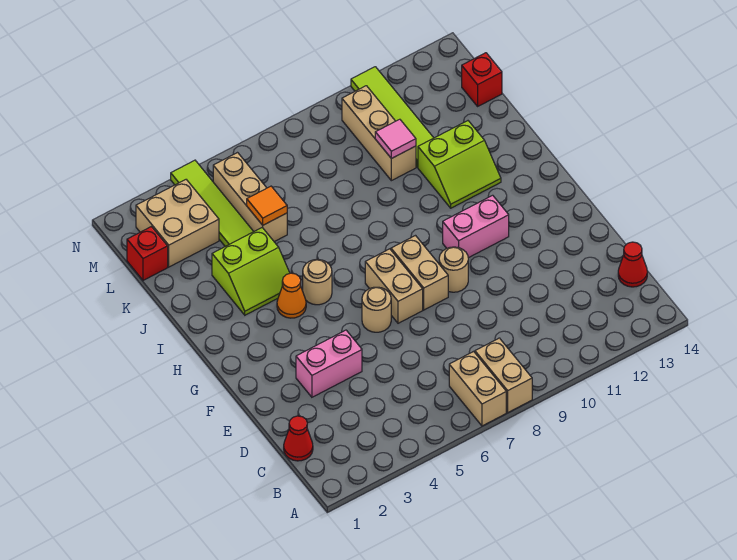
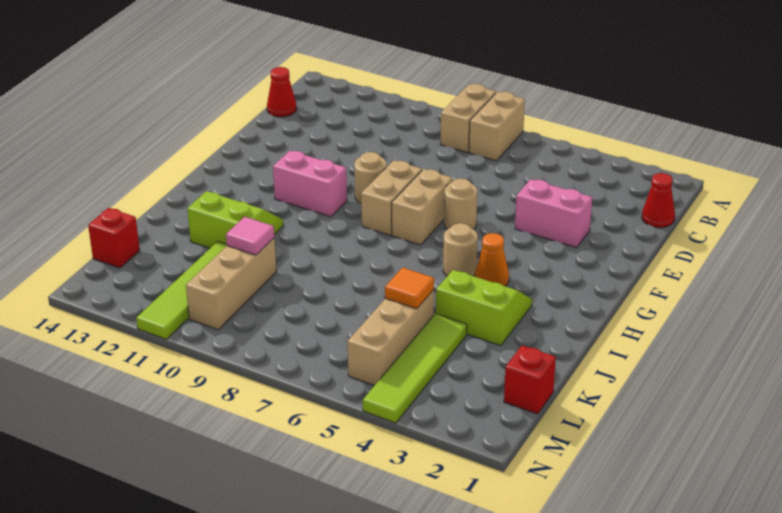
tan 2x2 brick [136,180,219,267] -> none

